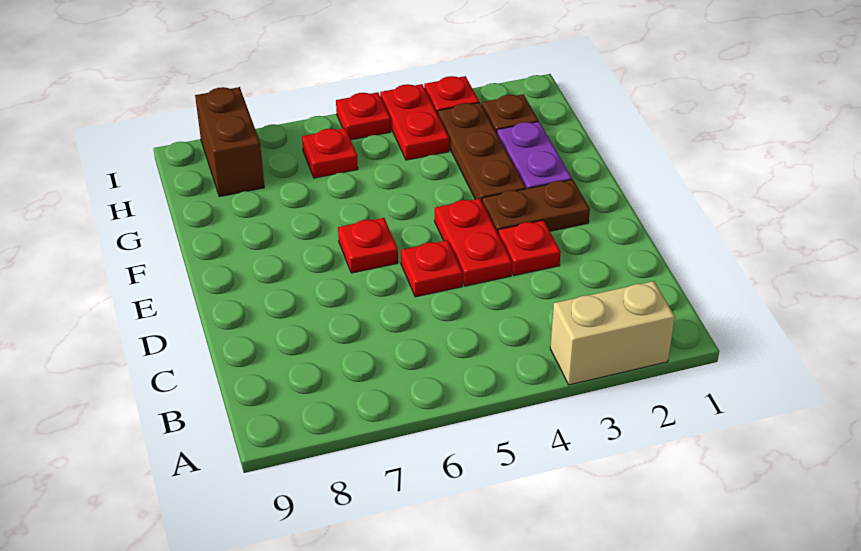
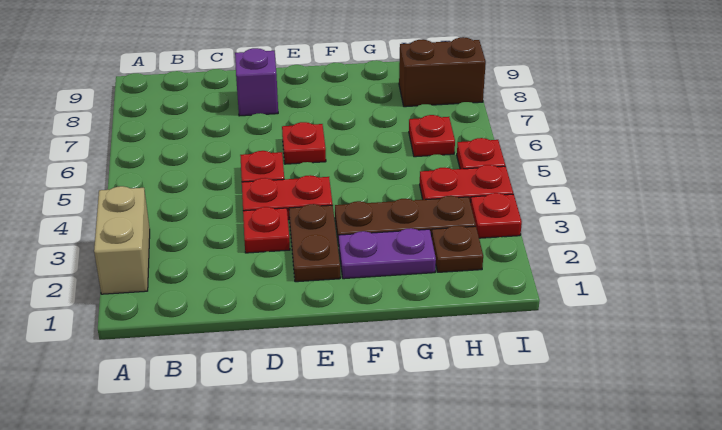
none -> purple 1x1 brick [235,48,278,116]

